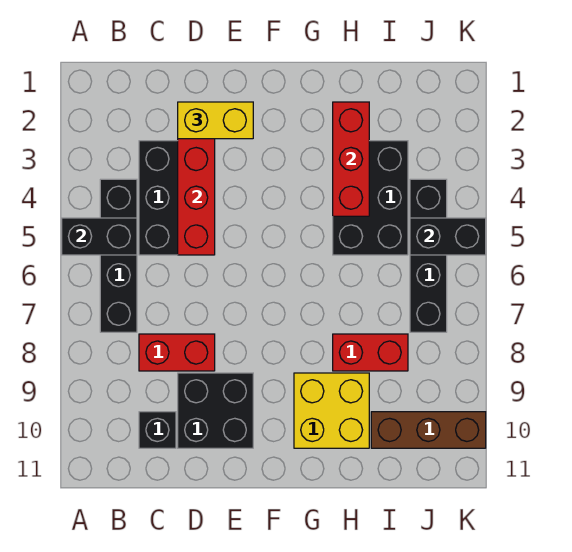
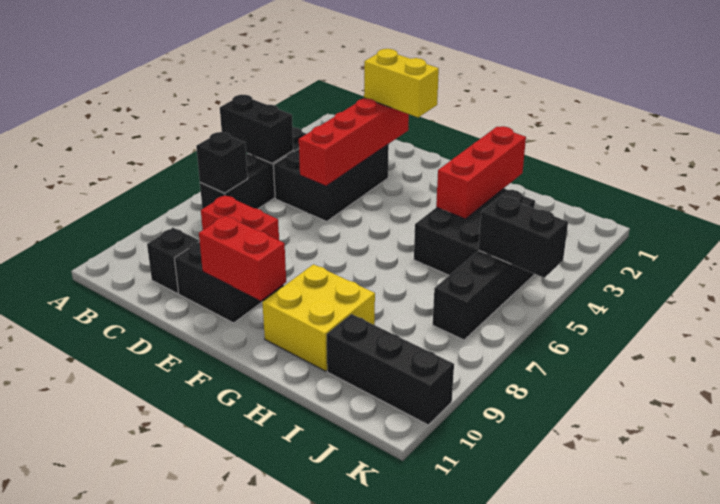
none -> black 1x1 brick [196,132,248,193]
red 1x2 brick [333,334,408,371] -> red 1x2 brick moved to [199,216,286,301]
brown 1x3 brick [371,412,486,448] -> black 1x3 brick [327,314,454,425]

